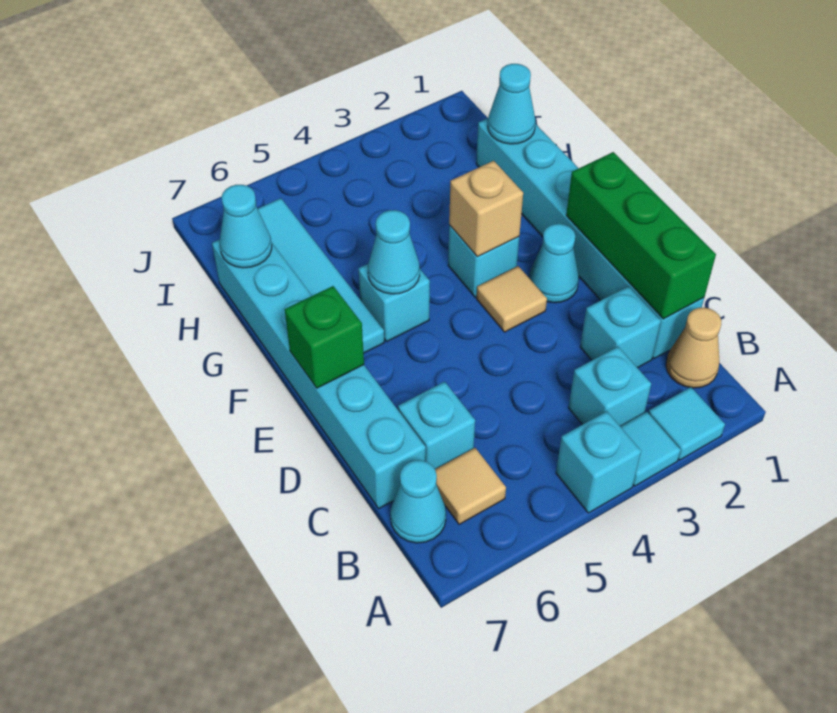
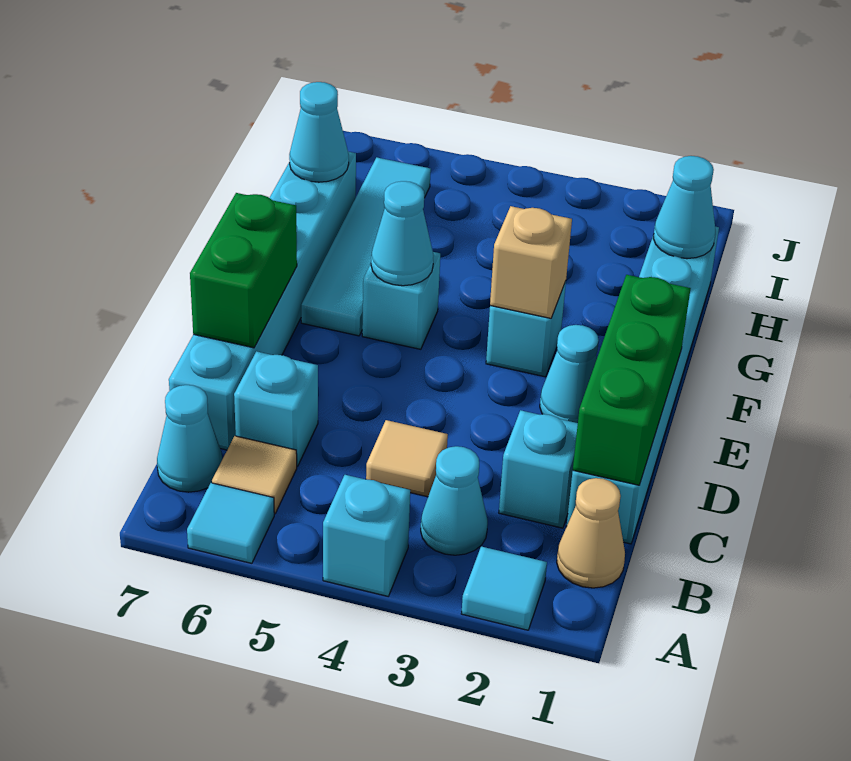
cyan 1x1 tile [620,412,681,486] -> cyan 1x1 tile moved to [187,483,274,563]
cyan 1x1 brick [569,347,651,426] -> cyan 1x1 cone [421,446,488,555]
tan 1x1 tile [477,266,547,332] -> tan 1x1 tile moved to [366,420,448,497]
green 1x1 brick [285,286,364,388] -> green 1x2 brick [190,193,297,348]

